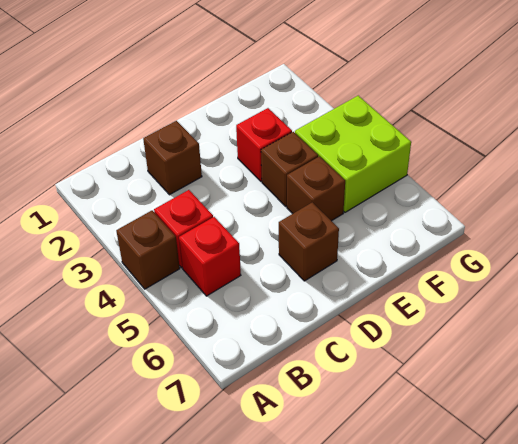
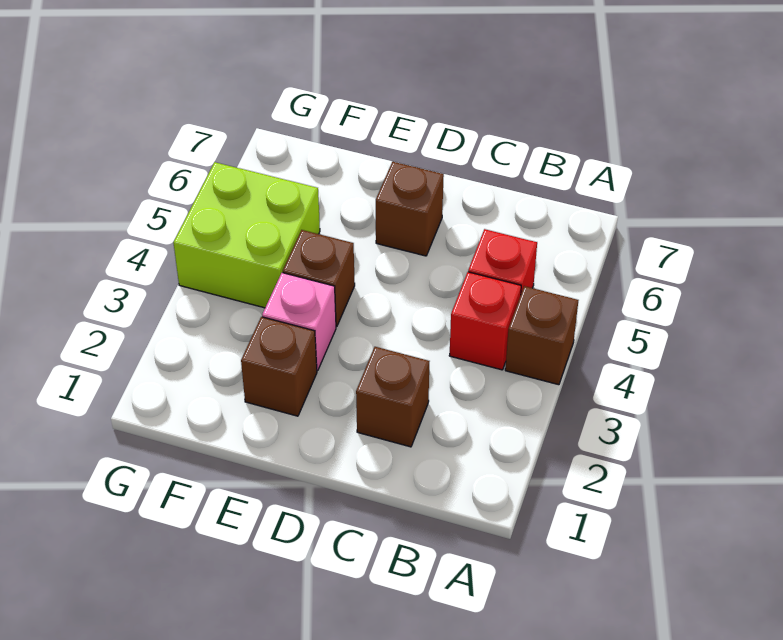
red 1x1 brick [236,108,292,181] -> pink 1x1 brick [262,273,336,371]
brown 1x1 brick [287,156,345,221] -> brown 1x1 brick moved to [241,317,317,416]

